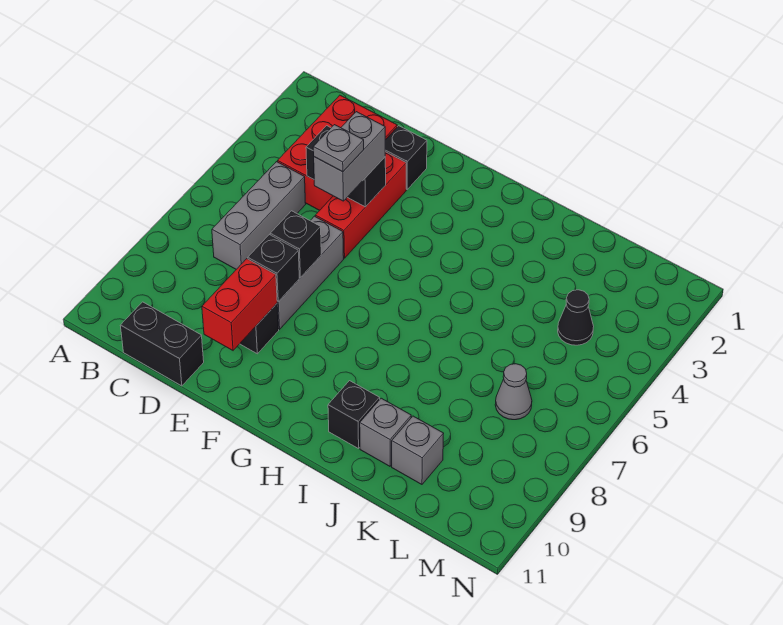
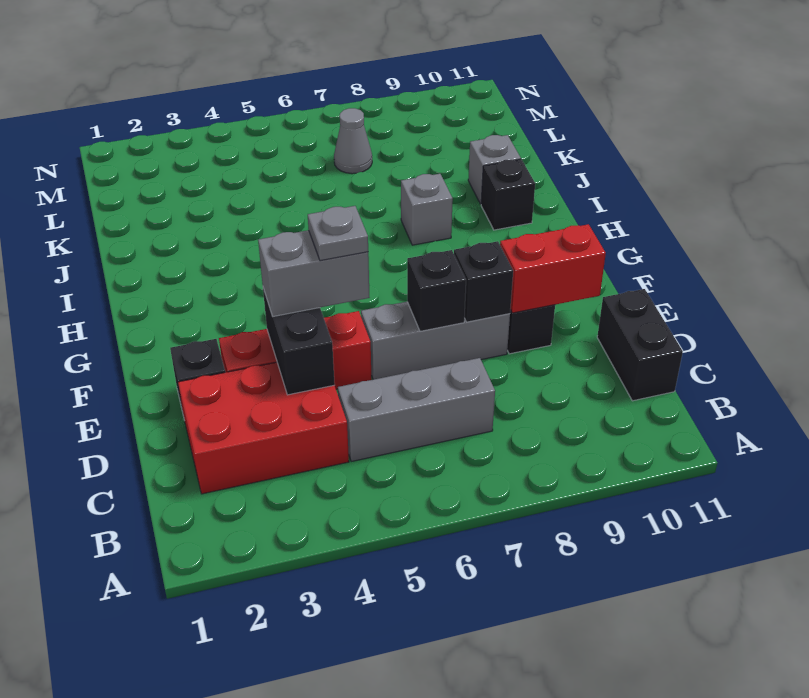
grey 1x1 brick [392,416,444,484] -> grey 1x1 brick moved to [401,174,453,245]
black 1x1 cone [558,290,594,345] -> none

